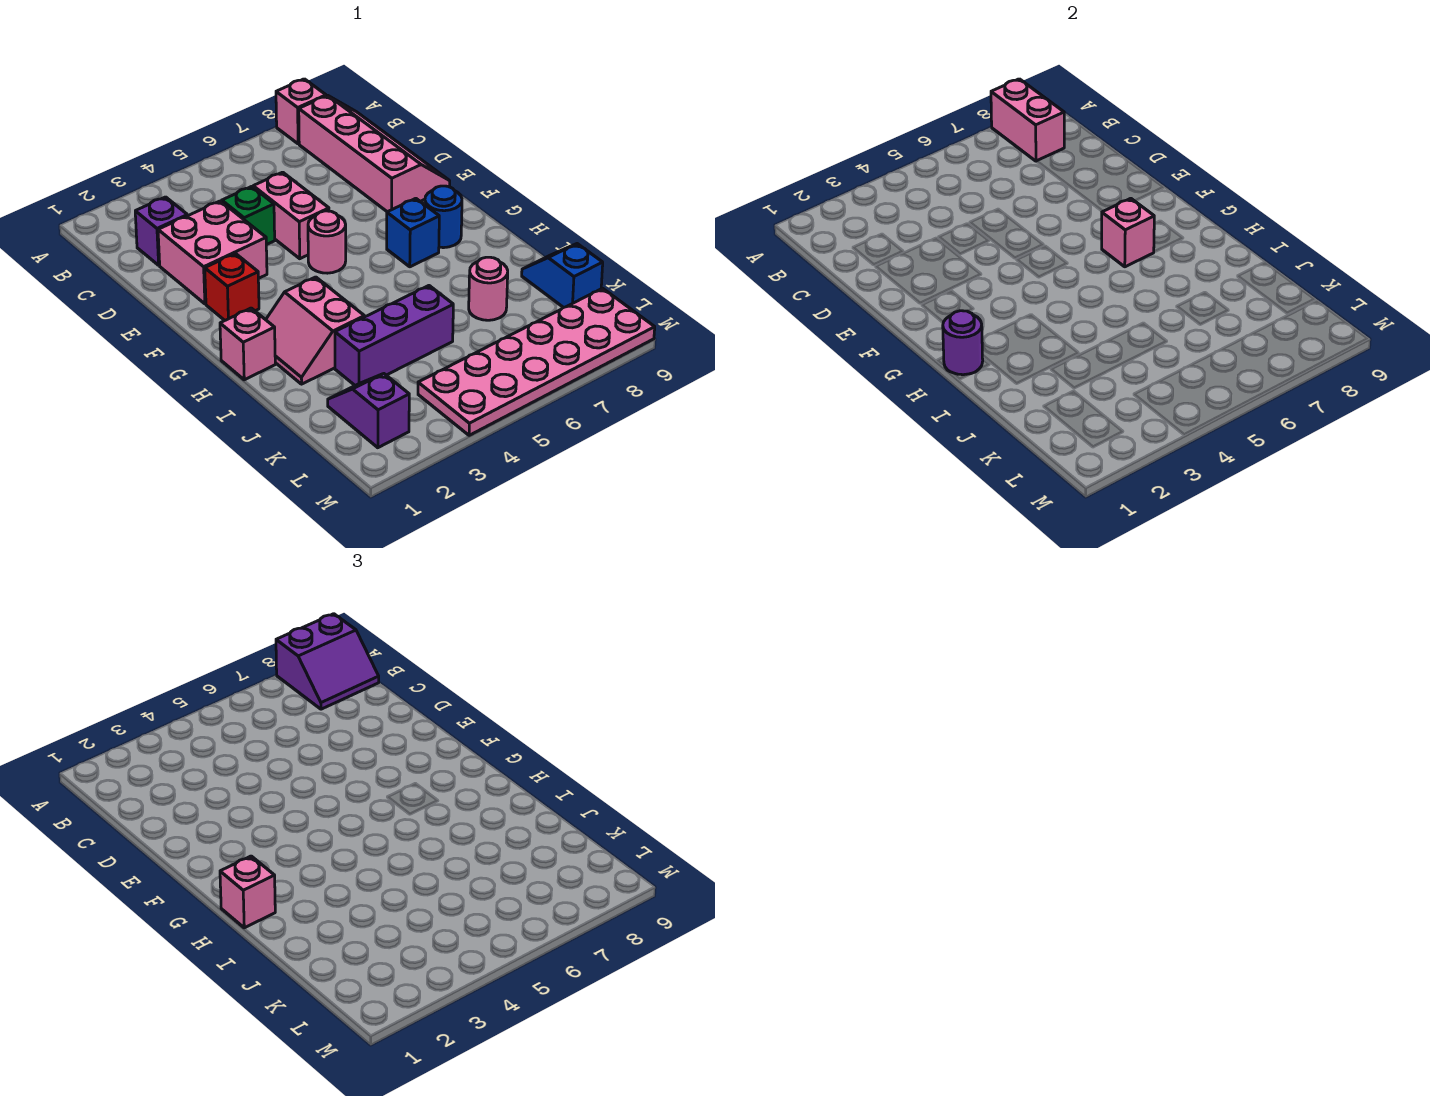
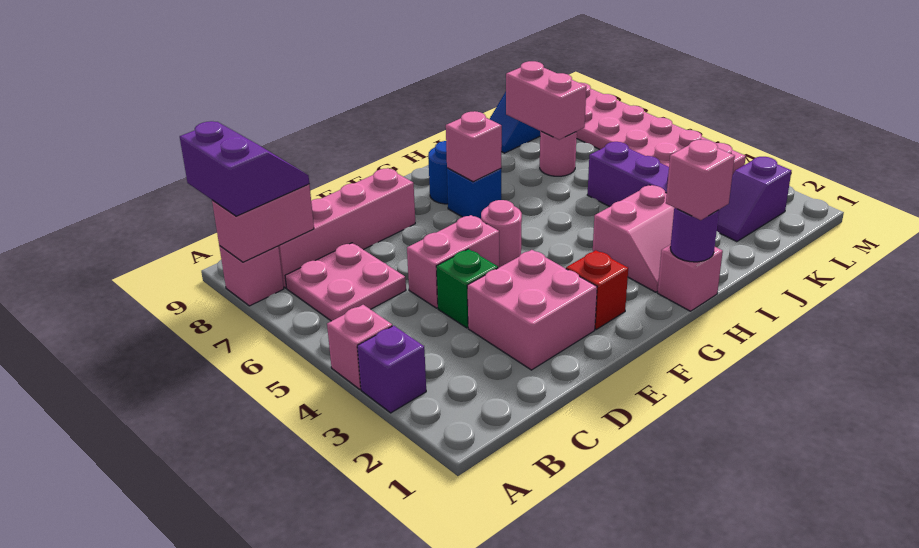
none -> pink 1x1 brick [327,305,392,389]
none -> pink 2x2 plate [285,243,406,321]
purple 1x1 brick [135,197,188,265] -> purple 1x1 brick moved to [357,326,426,413]
none -> pink 1x2 brick [506,61,586,140]

